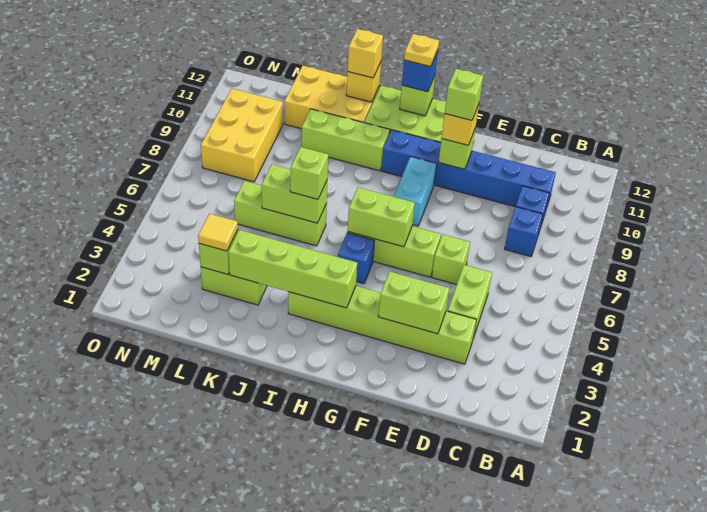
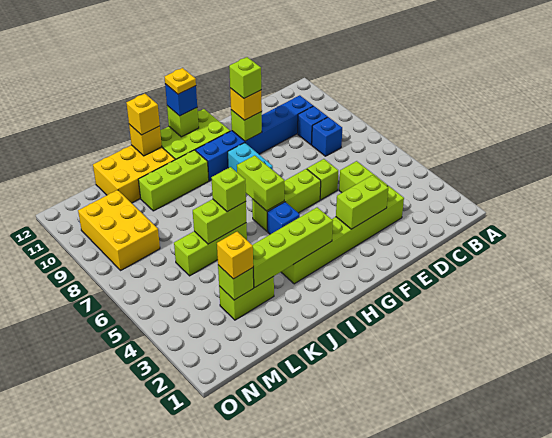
lime 1x2 brick [348,187,415,247] -> lime 1x2 brick turned to [237,155,284,211]
yellow 1x1 tile [198,214,238,251] -> yellow 1x1 brick [217,232,253,279]

